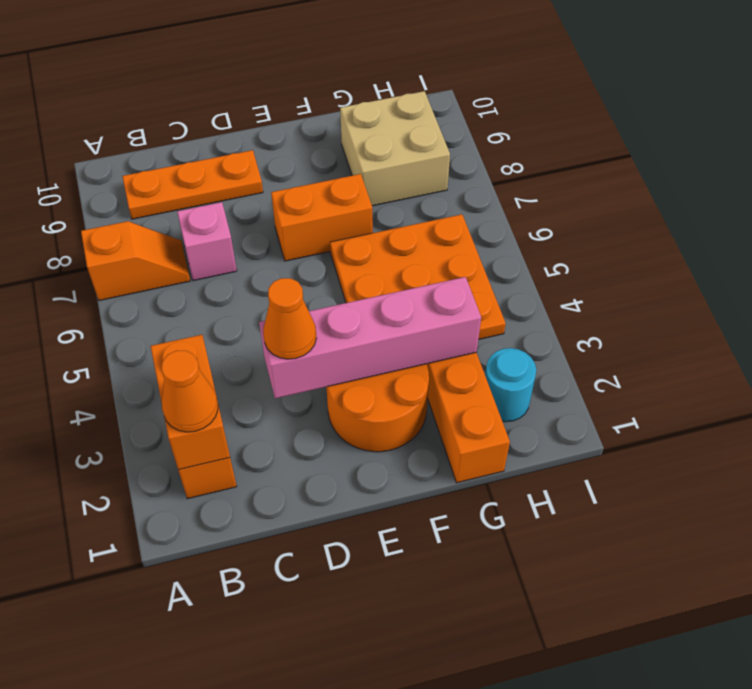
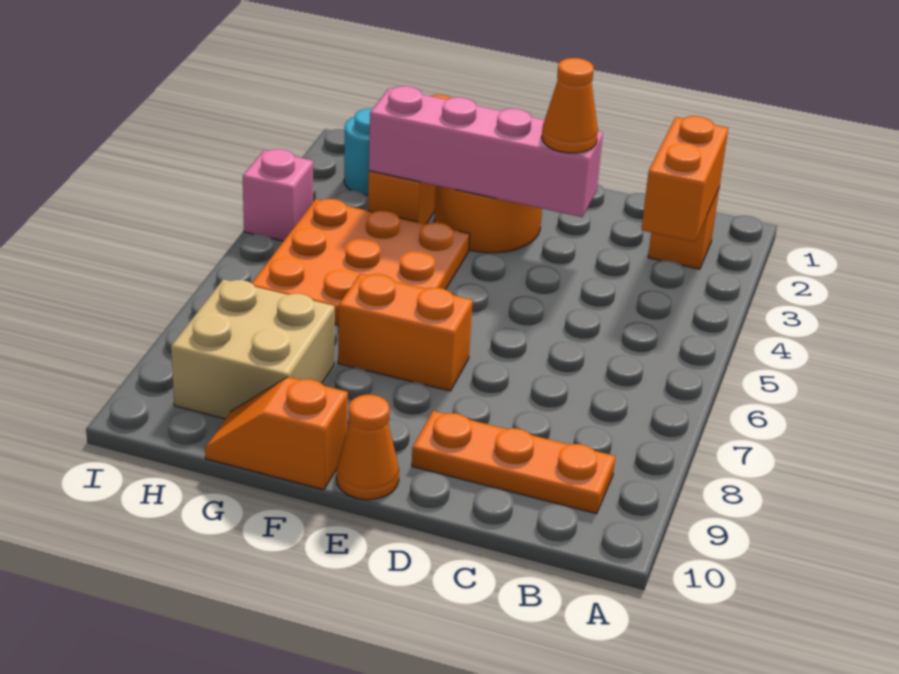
orange 1x2 slope [81,221,190,300] -> orange 1x2 slope moved to [205,377,348,490]
orange 1x1 cone [161,351,218,432] -> orange 1x1 cone moved to [336,395,399,500]
pink 1x1 brick [177,202,237,281] -> pink 1x1 brick moved to [243,149,313,241]

